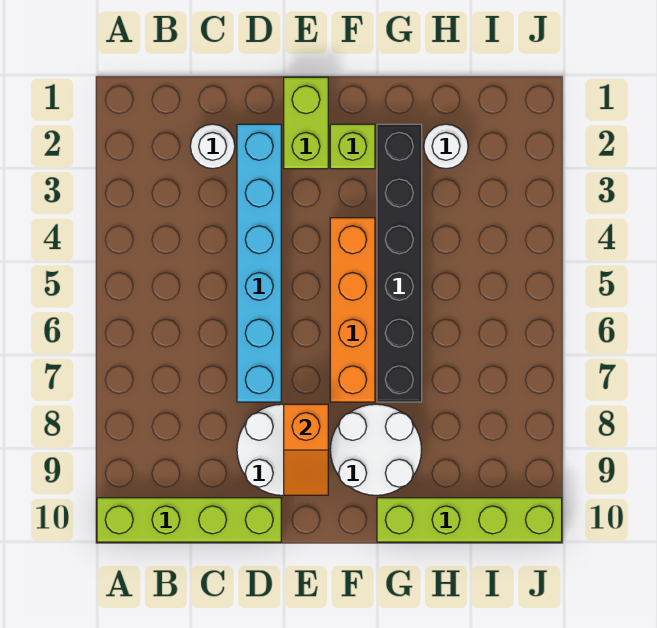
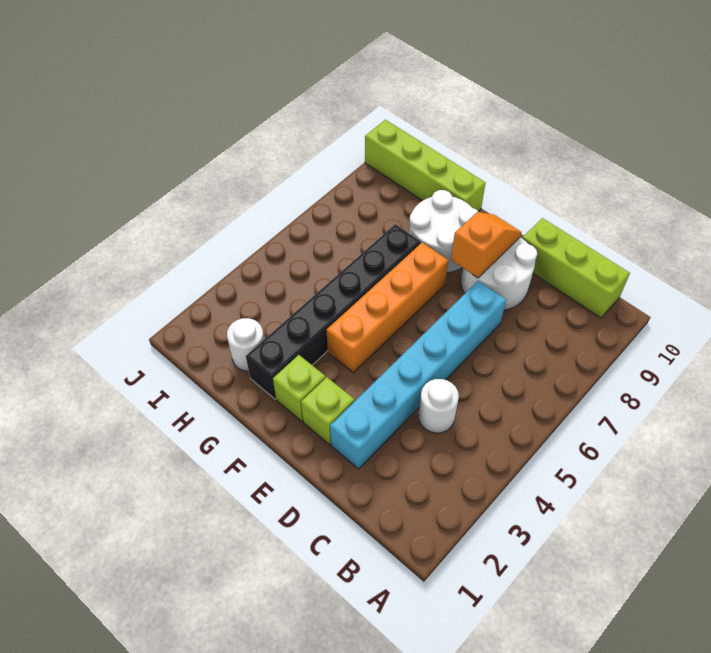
lime 1x4 brick [97,498,281,542] -> lime 1x3 brick [522,218,630,318]
white 1x1 round brick [190,124,235,169] -> white 1x1 round brick moved to [418,379,459,433]
lime 1x2 brick [284,77,328,169] -> lime 1x1 brick [301,377,355,445]

